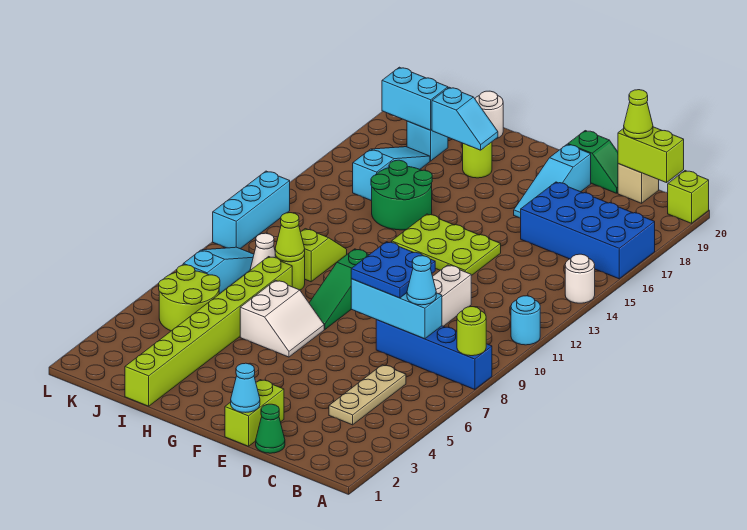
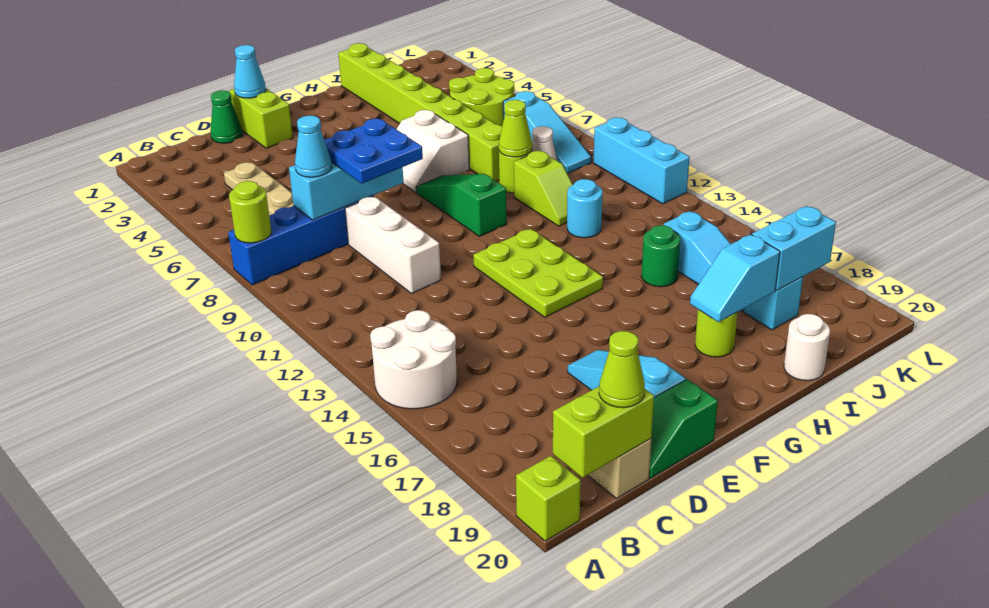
cyan 1x1 round brick [511,296,540,345] -> cyan 1x1 round brick moved to [567,179,602,238]
white 1x1 round brick [565,254,595,303] -> white 2x2 round brick [370,310,457,409]
blue 2x4 brick [521,182,655,279] -> none
lime 2x3 plate [392,214,501,276] -> lime 2x3 plate turned to [473,229,603,317]
green 2x2 round brick [371,160,432,230] -> green 1x1 round brick [641,225,680,287]

